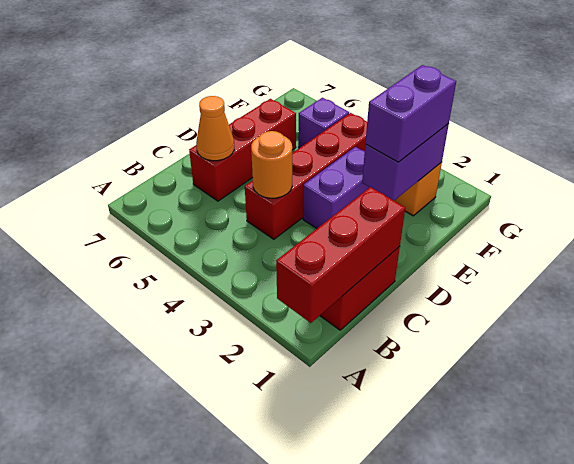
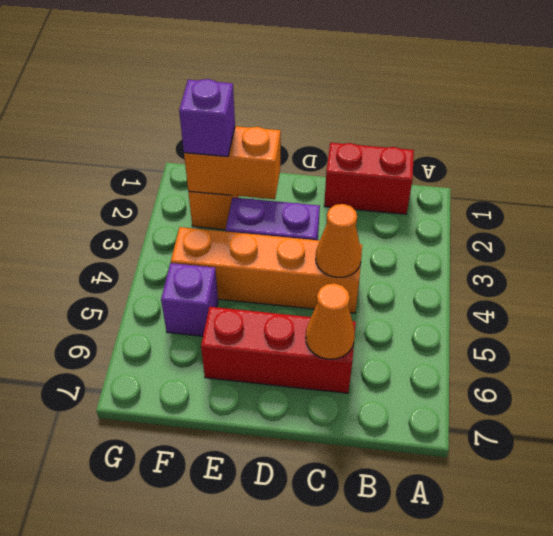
red 1x3 brick [276,187,405,323] -> none
red 1x4 brick [245,113,367,239] -> orange 1x4 brick [171,227,362,313]
orange 1x1 round brick [251,131,292,198] -> orange 1x1 cone [316,204,362,277]
purple 1x2 brick [362,123,449,200] -> orange 1x2 brick [184,126,281,199]
purple 1x2 brick [365,65,456,162] -> purple 1x1 brick [179,79,235,157]

